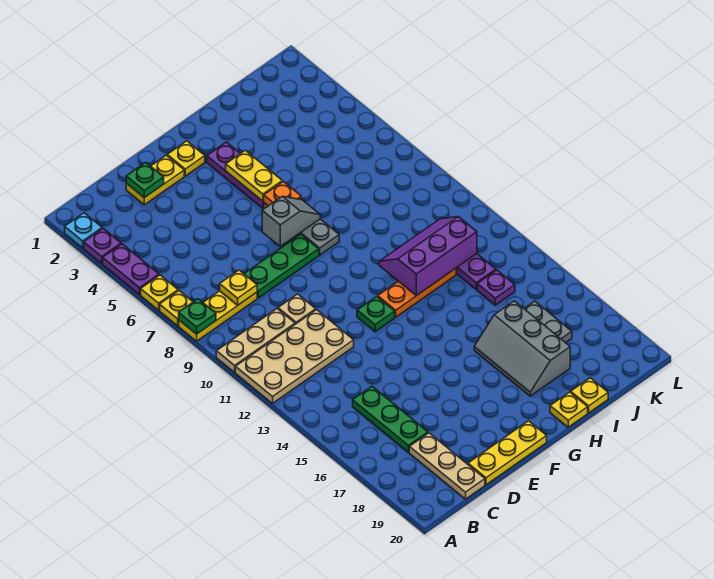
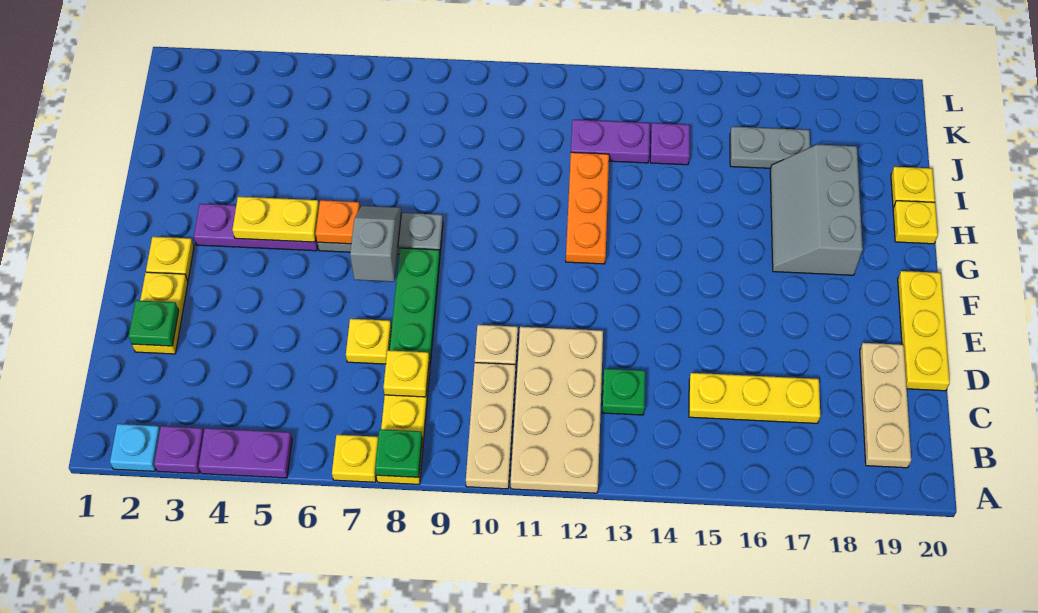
yellow 1x1 plate [141,275,178,310] -> yellow 1x1 plate moved to [346,319,391,364]
green 1x3 plate [353,386,428,452] -> yellow 1x3 plate [689,373,820,423]
tan 1x3 plate [409,433,485,499] -> tan 1x3 plate turned to [860,343,911,468]
green 1x1 plate [357,296,395,331] -> green 1x1 plate moved to [602,369,645,415]
purple 2x3 slope [379,217,477,296] -> none
grey 2x3 slope [474,301,570,396] -> grey 2x3 slope turned to [770,145,863,275]

